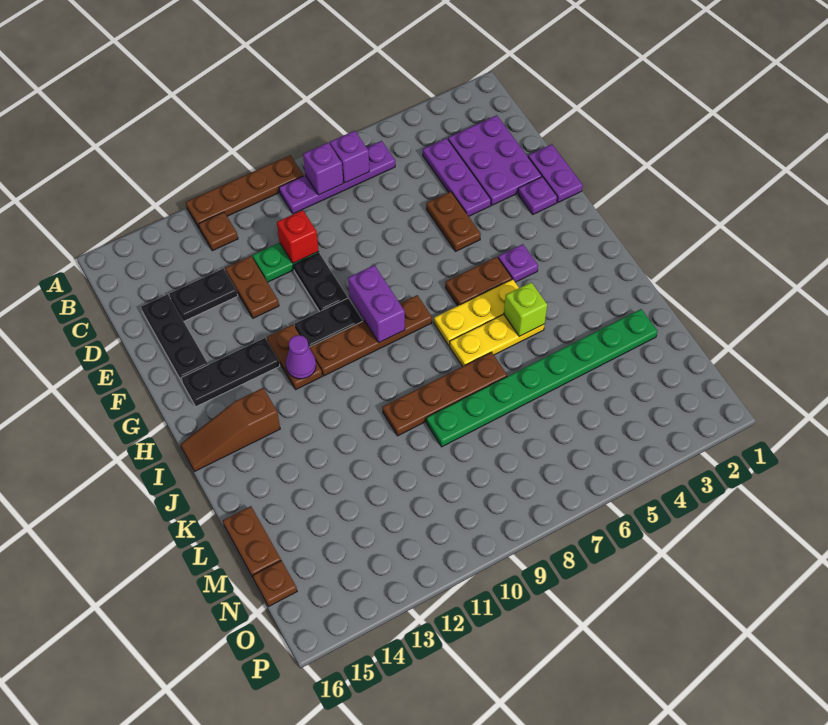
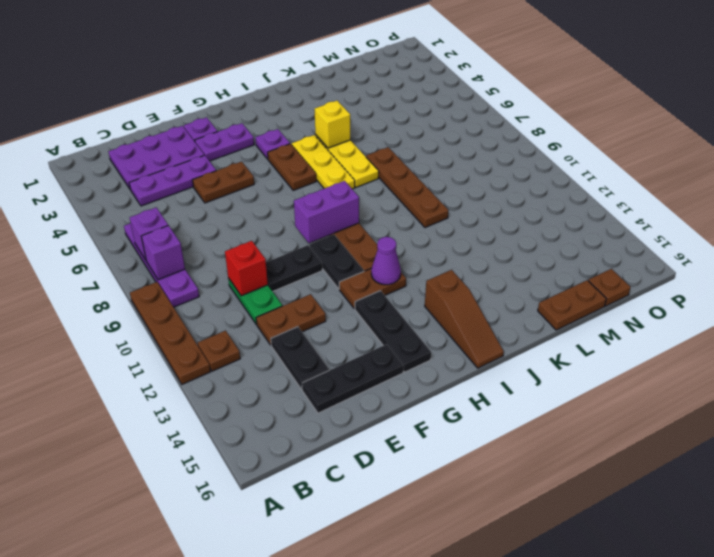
purple 1x2 plate [528,144,583,202] -> purple 1x2 plate moved to [195,123,254,161]
lime 1x1 brick [504,282,547,336] -> yellow 1x1 brick [315,101,350,148]
green 1x8 plate [426,309,658,447] -> none

